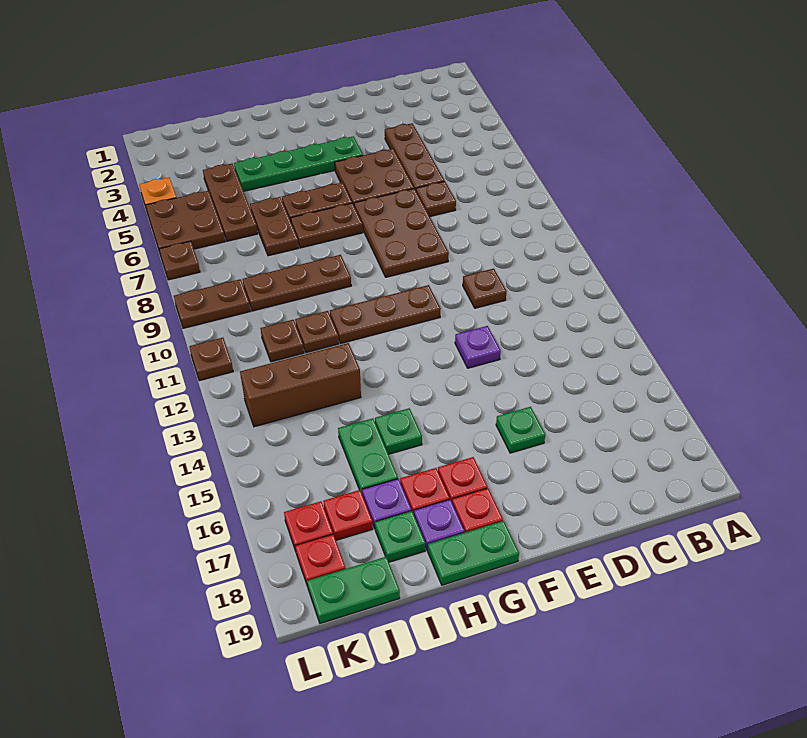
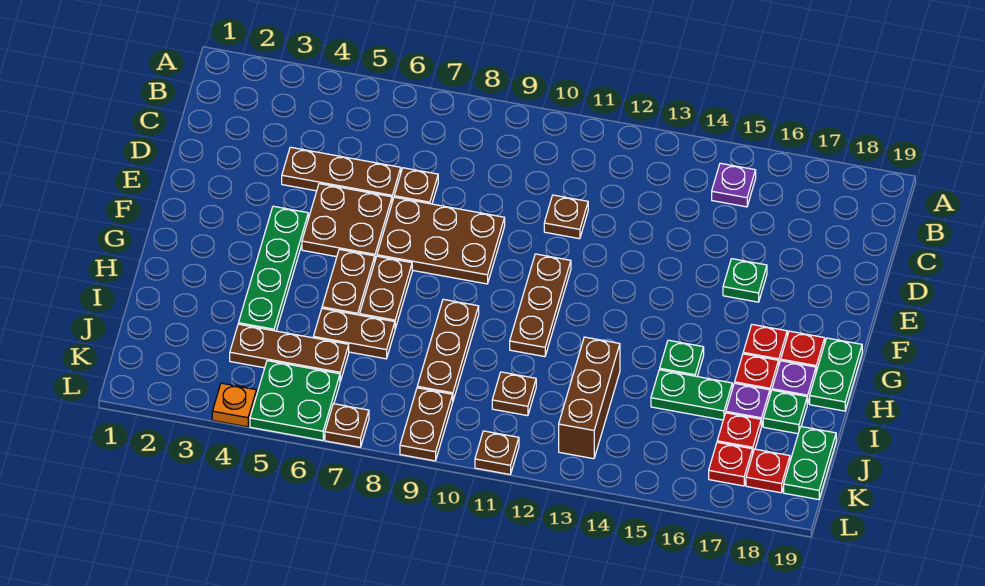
purple 1x1 plate [455,326,501,368] -> purple 1x1 plate moved to [712,163,756,207]
brown 1x1 plate [295,311,339,353] -> none
brown 2x2 plate [146,191,225,252] -> green 2x2 plate [250,361,340,440]

